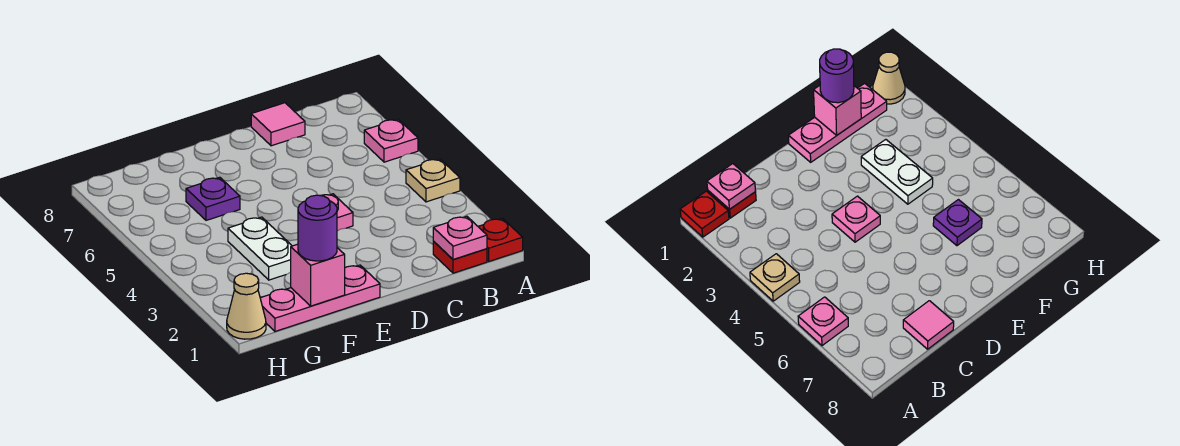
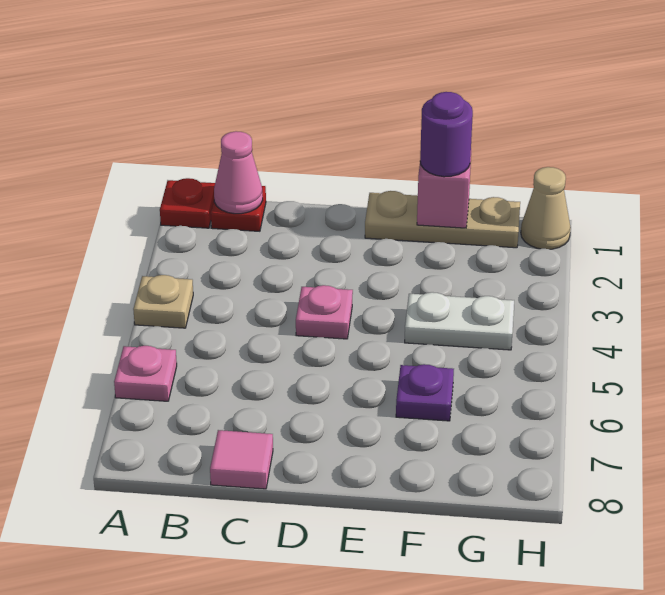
pink 1x1 plate [433,216,487,259] -> pink 1x1 cone [214,131,263,214]
pink 1x3 plate [260,265,380,331] -> tan 1x3 plate [365,191,520,248]
white 1x2 plate [228,217,292,280] -> white 1x2 plate turned to [405,292,514,350]

